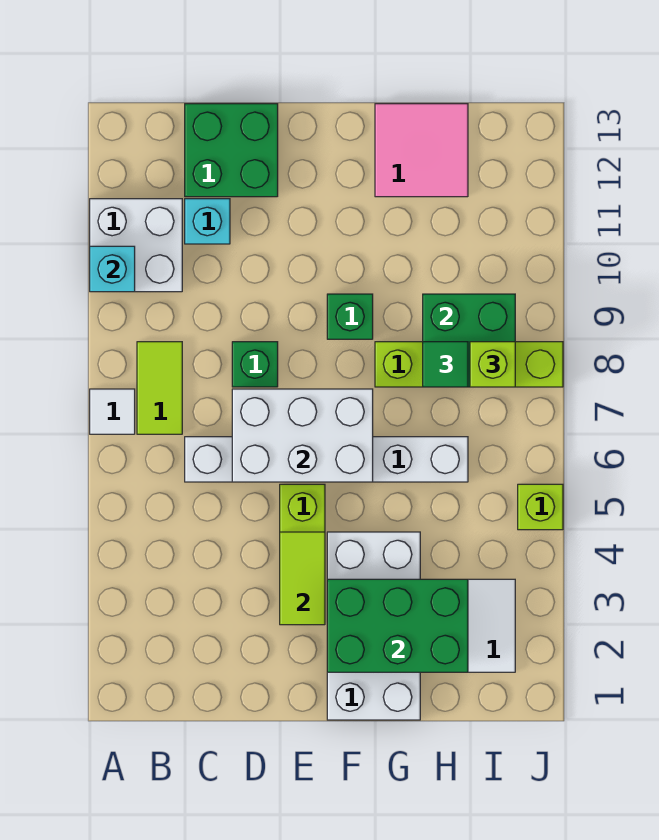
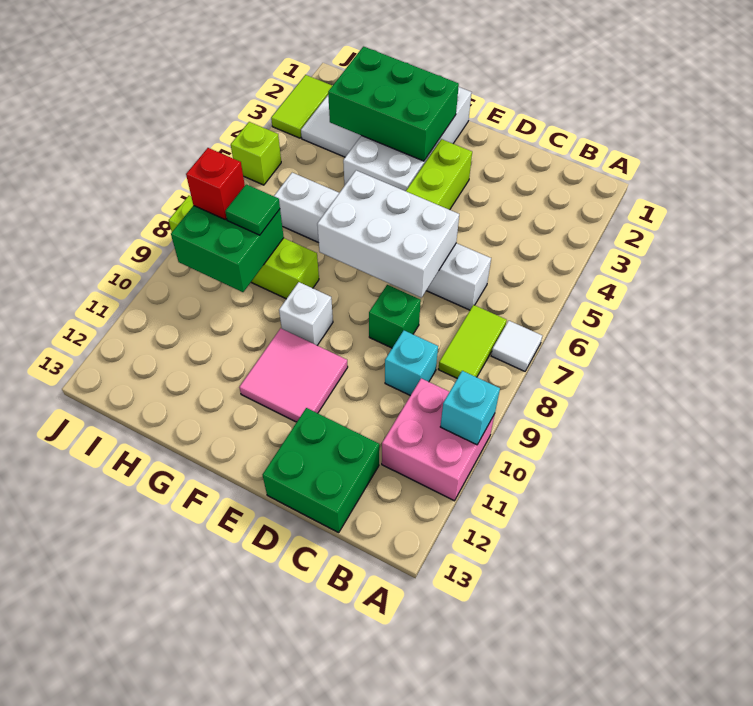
white 2x2 brick [90,199,182,292] -> pink 2x2 brick [382,378,495,501]
cyan 1x1 brick [185,199,230,244] -> cyan 1x1 brick moved to [385,331,438,396]
lime 1x2 tile [280,532,325,625] -> lime 1x2 tile moved to [271,75,332,138]
green 1x1 brick [327,294,373,339] -> white 1x1 brick [279,282,333,345]
pink 2x2 tile [375,104,468,197] -> pink 2x2 tile moved to [239,328,348,422]
lime 1x1 brick [470,342,515,387] -> red 1x1 brick [186,148,245,219]

